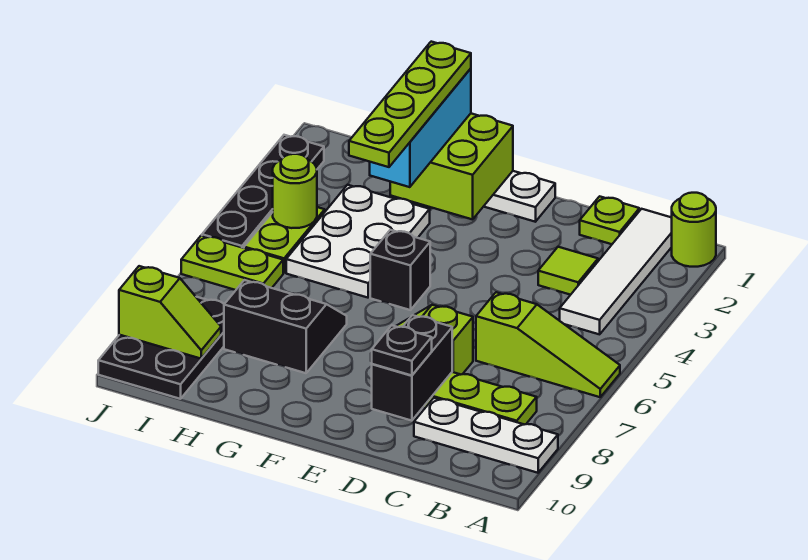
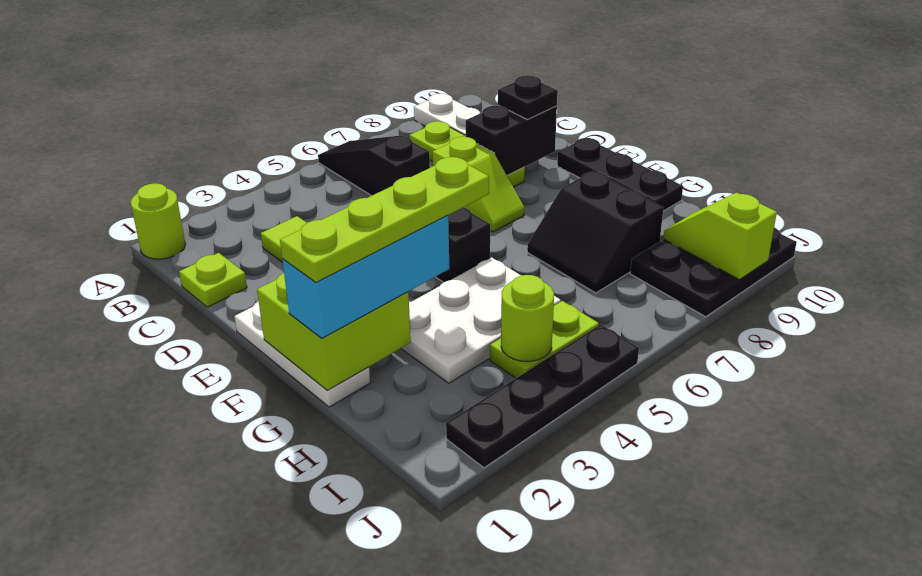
lime 1x3 slope [476,292,620,397] -> black 1x3 slope [318,135,430,196]
white 1x4 tile [560,209,672,334] -> none
none -> black 1x3 plate [557,138,683,211]
lime 1x2 plate [181,236,283,290] -> none

